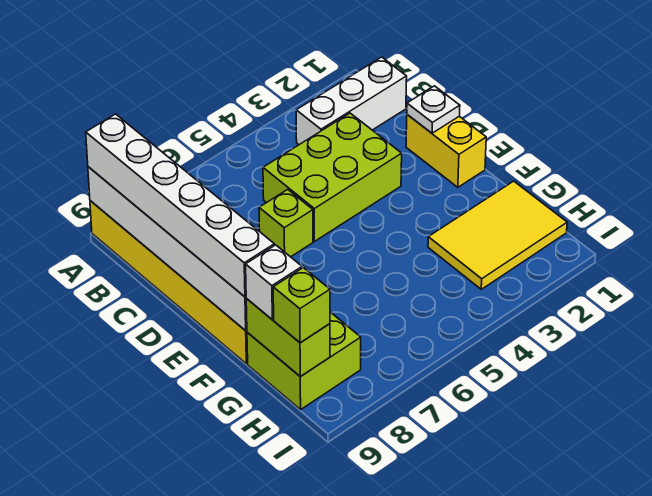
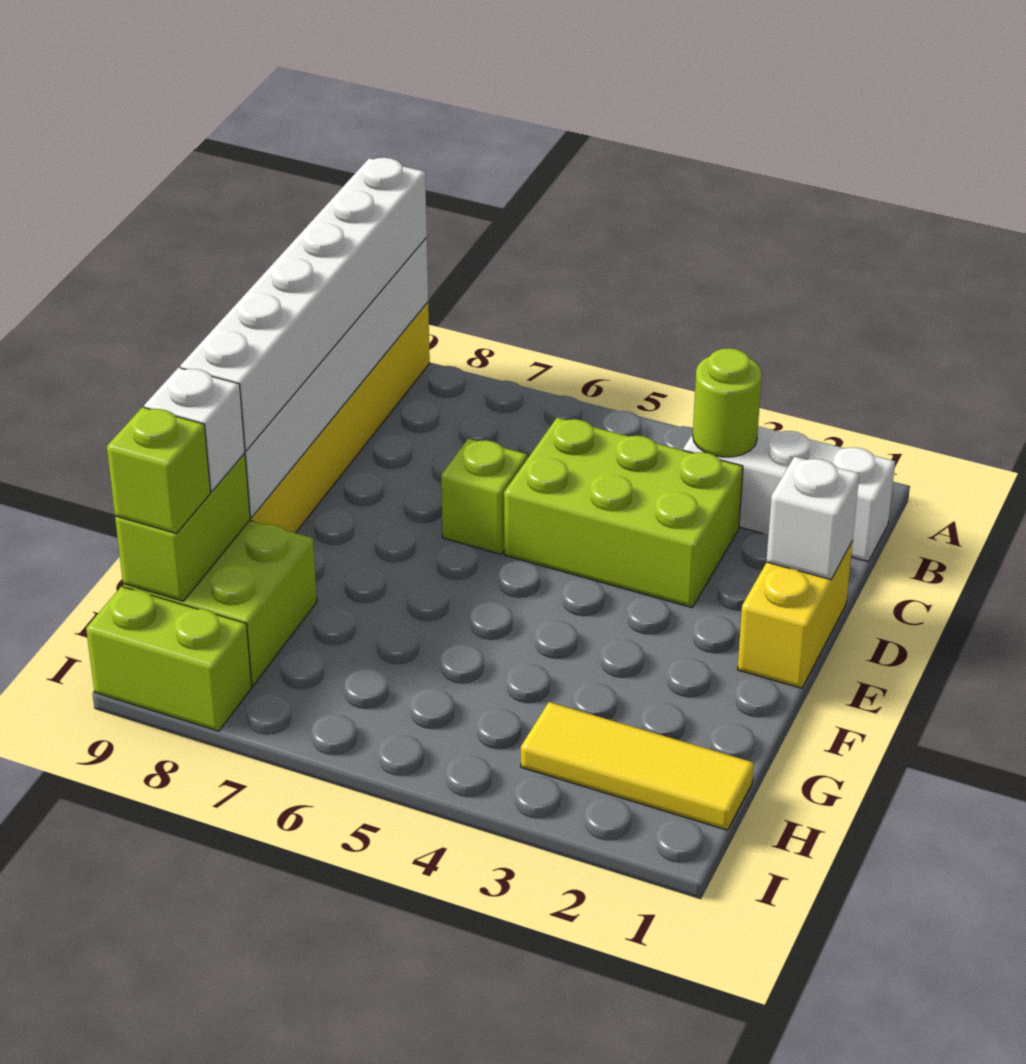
none -> lime 1x1 round brick [693,348,762,457]
white 1x1 plate [407,86,460,133] -> white 1x1 brick [766,457,859,579]
yellow 2x3 tile [428,181,567,289] -> yellow 1x3 tile [521,702,754,830]
none -> lime 1x2 brick [86,586,252,731]

